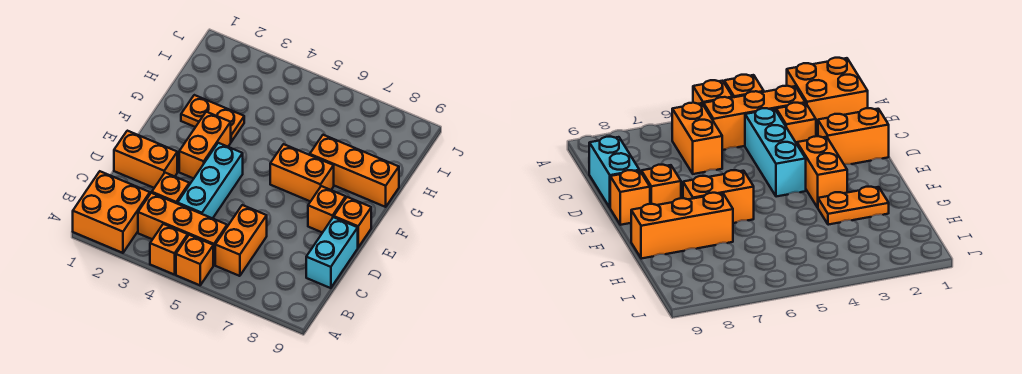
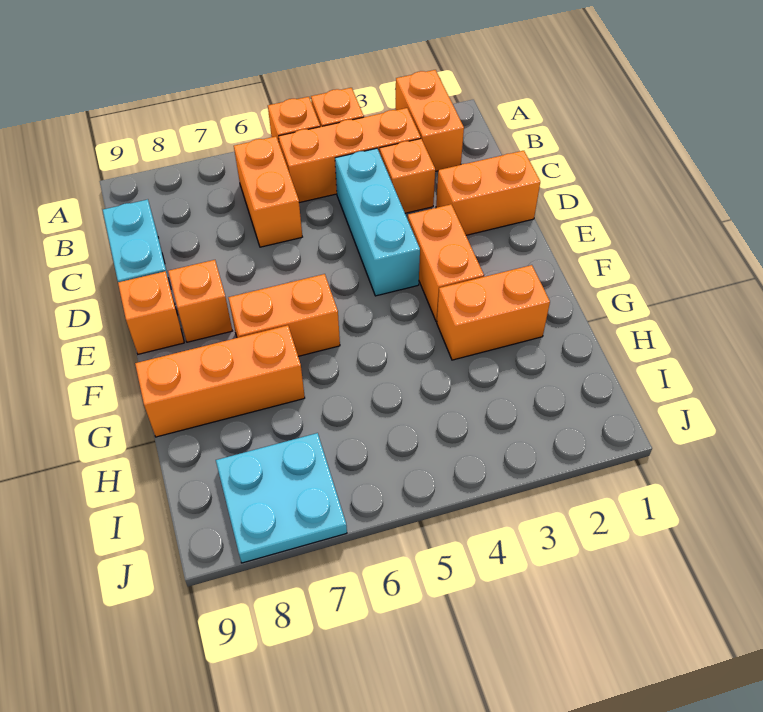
orange 2x2 brick [73,171,150,253] -> orange 1x2 brick [396,70,464,171]
orange 1x2 plate [181,95,244,142] -> orange 1x2 brick [437,265,550,360]
none -> cyan 2x2 plate [216,433,347,563]

